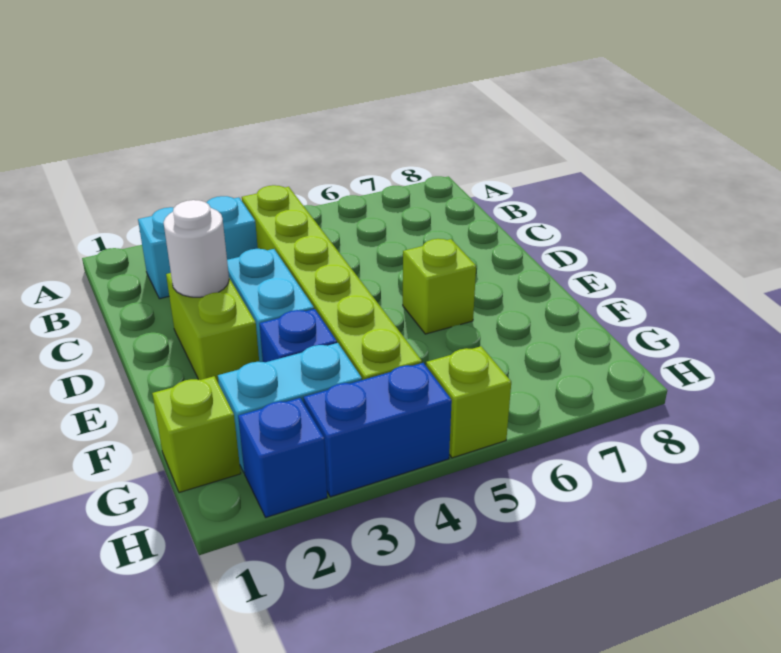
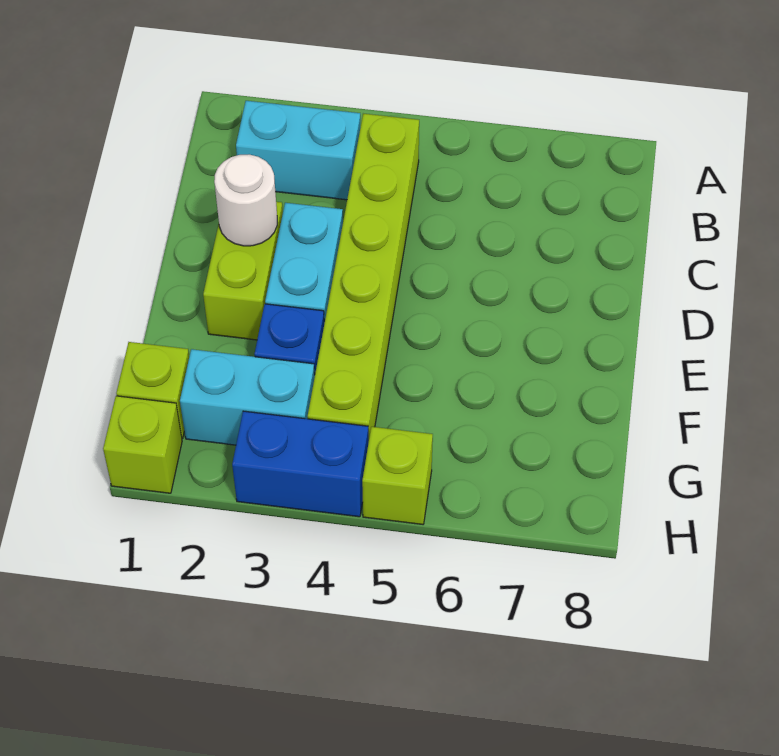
lime 1x1 brick [403,239,476,334] -> lime 1x1 brick moved to [103,396,182,493]
blue 1x1 brick [238,398,327,517] -> none

